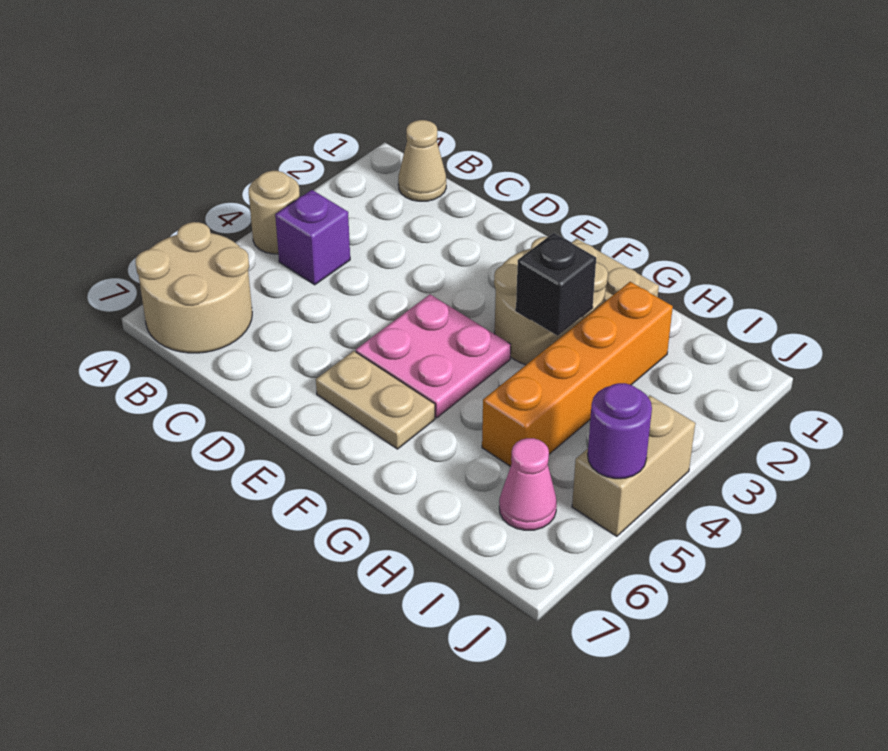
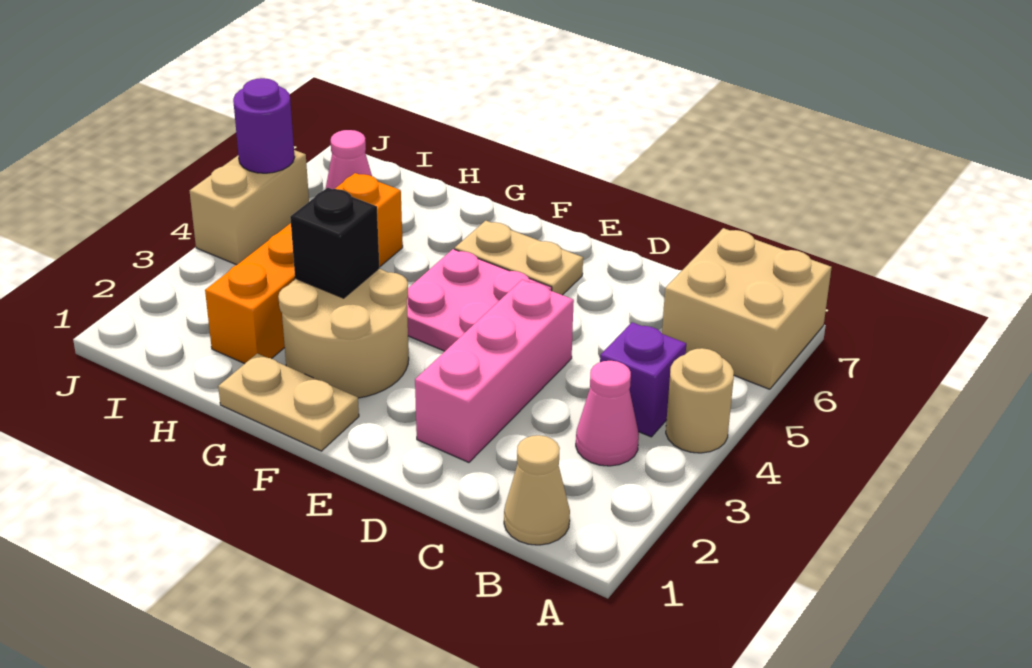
tan 2x2 round brick [135,222,252,353] -> tan 2x2 brick [662,228,832,389]
none -> pink 1x1 cone [576,361,639,466]
none -> pink 1x3 brick [415,280,574,462]

